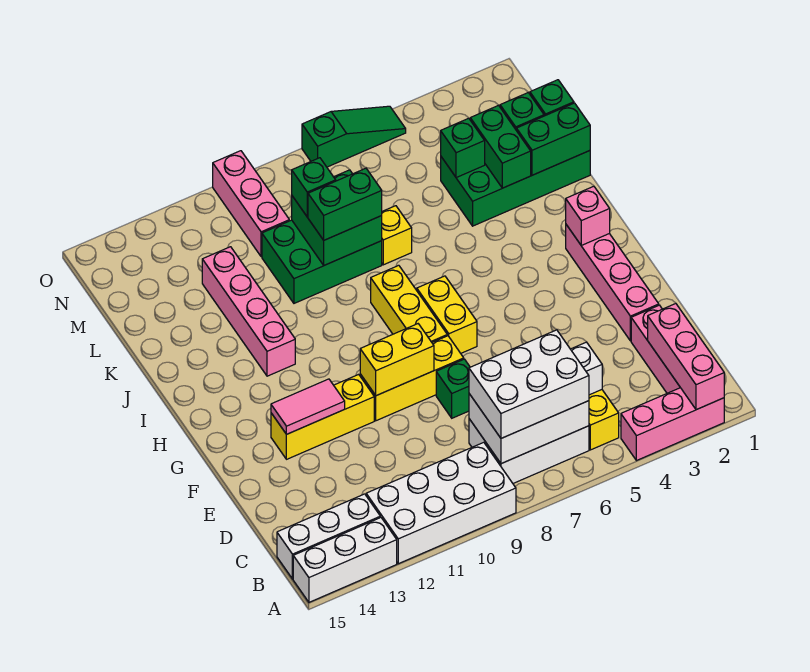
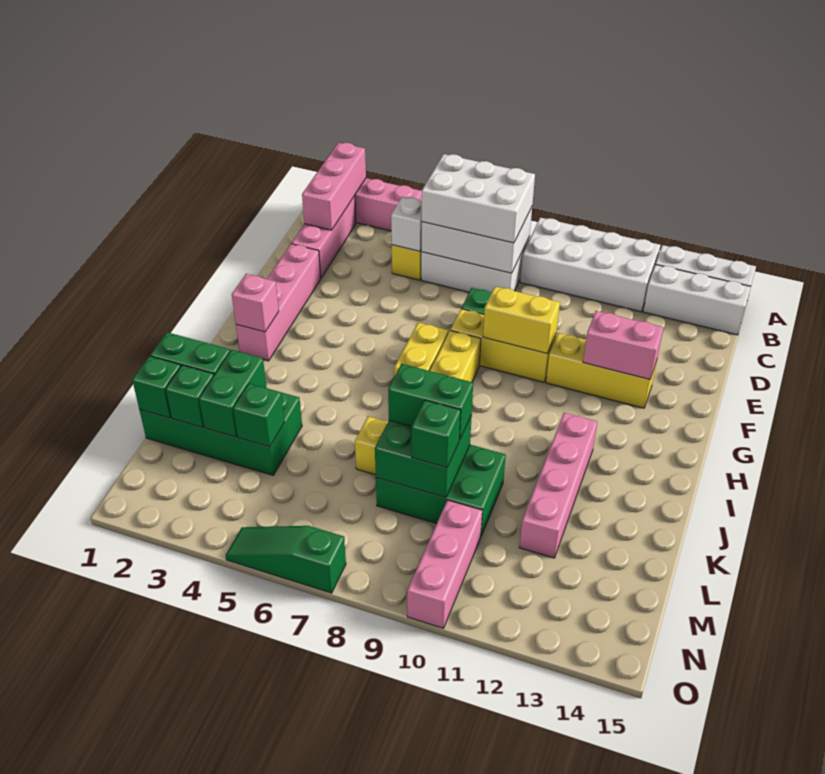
pink 1x2 tile [271,379,345,434] -> pink 1x2 brick [583,311,664,380]

